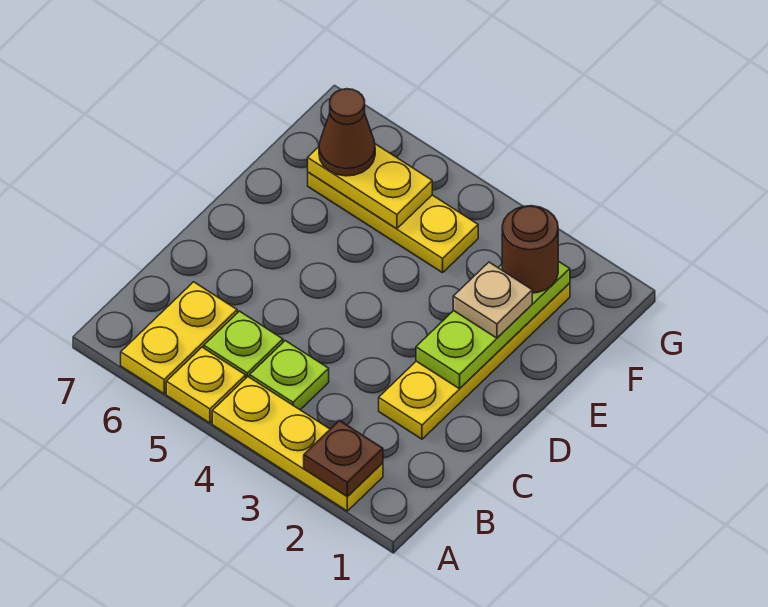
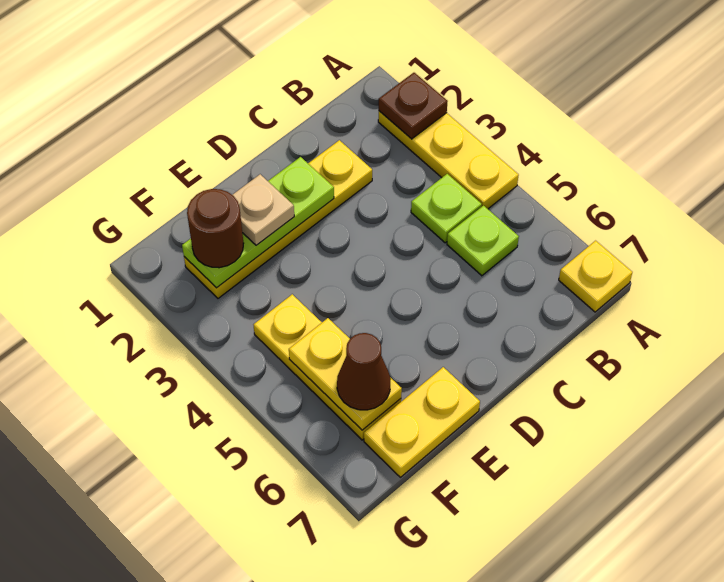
yellow 1x1 plate [166,347,246,423] -> yellow 1x1 plate moved to [559,241,632,312]
yellow 1x2 plate [121,282,237,394] -> yellow 1x2 plate moved to [364,367,480,477]

